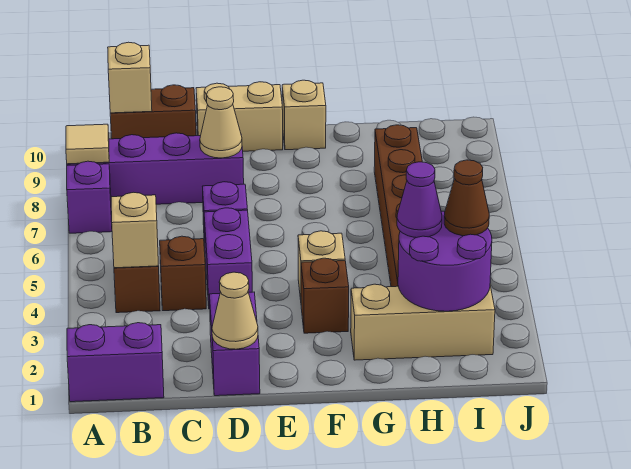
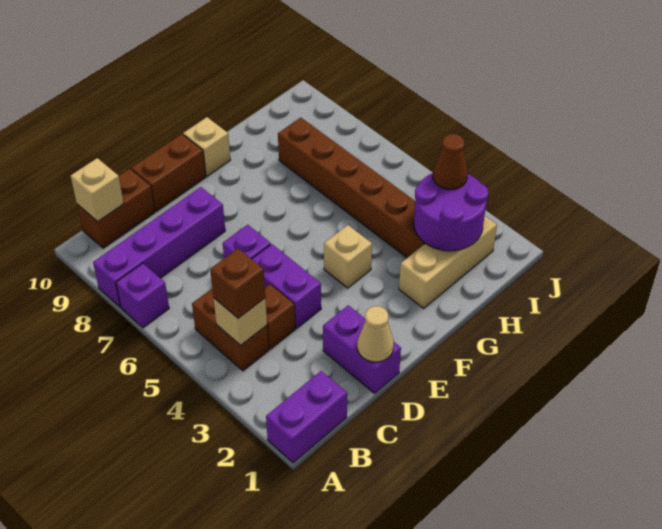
tan 1x1 tile [66,124,109,164] -> none
tan 1x1 cone [200,87,242,158] -> none
tan 1x2 brick [196,82,283,151] -> brown 1x2 brick [131,134,206,211]
brown 1x1 brick [301,258,349,333] -> brown 1x1 brick moved to [210,248,265,318]
purple 1x1 cone [397,162,442,238] -> none

